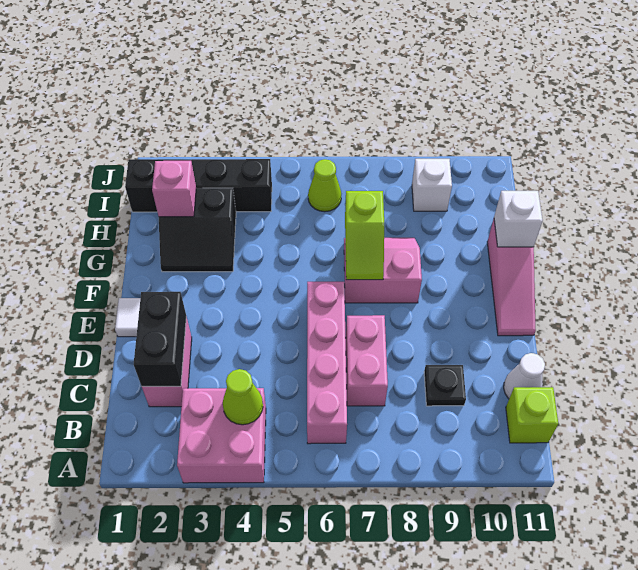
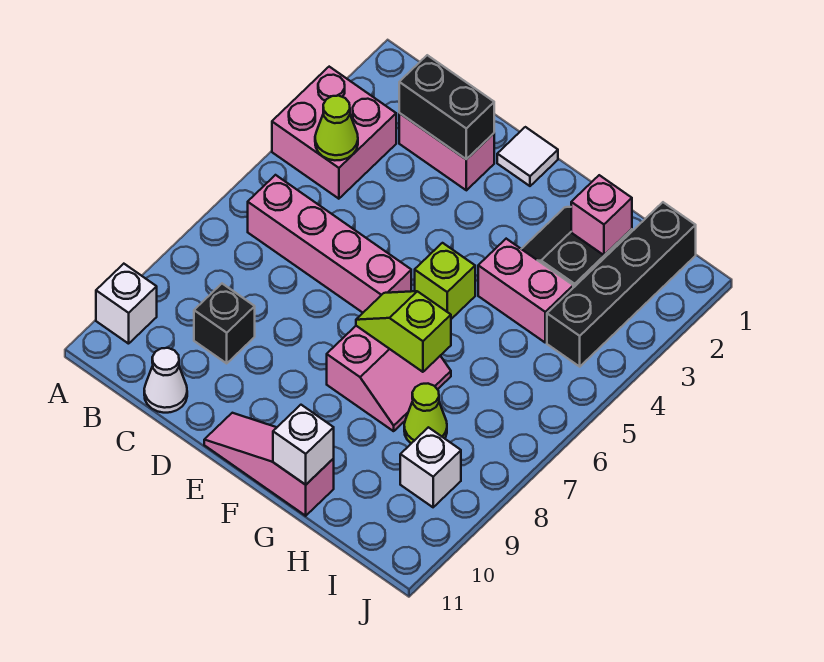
none -> white 1x1 brick [96,264,157,344]
lime 1x1 brick [506,387,558,443] -> lime 1x1 brick moved to [415,243,475,319]
pink 1x2 brick [346,315,388,406] -> pink 1x2 brick moved to [478,239,573,342]
black 1x1 plate [424,365,466,406] -> black 1x1 brick [194,284,255,363]
lime 1x1 cone [308,159,341,212] -> lime 1x1 cone moved to [404,384,447,443]

